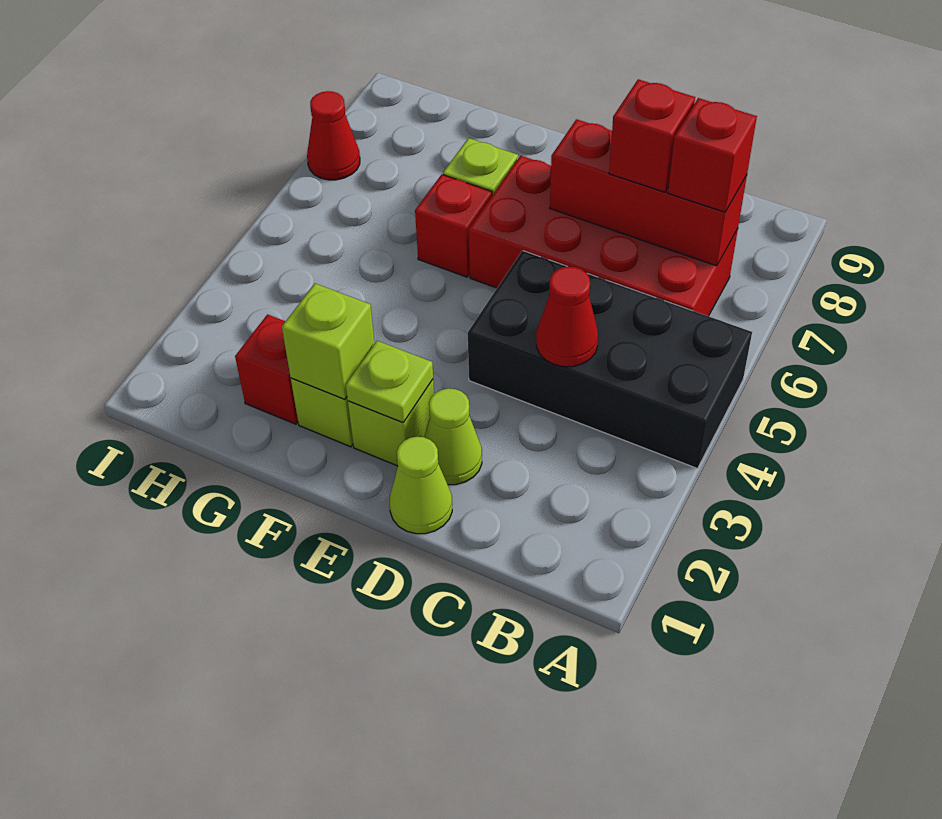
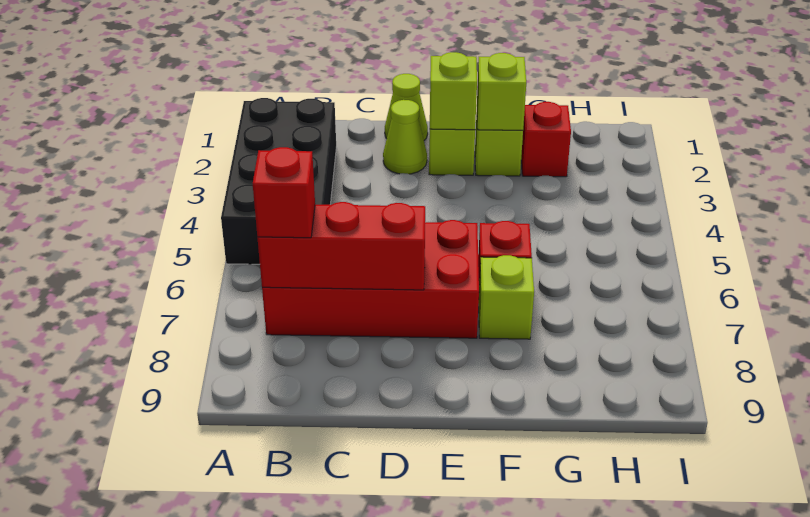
black 2x4 brick [468,251,752,469] -> black 2x4 brick turned to [221,98,336,264]
red 1x1 cone [536,266,598,367] -> none
red 1x1 brick [609,79,695,192] -> none
lime 1x1 plate [346,341,433,423] -> lime 1x1 brick [430,52,477,130]
red 1x1 cone [307,91,360,180] -> none

